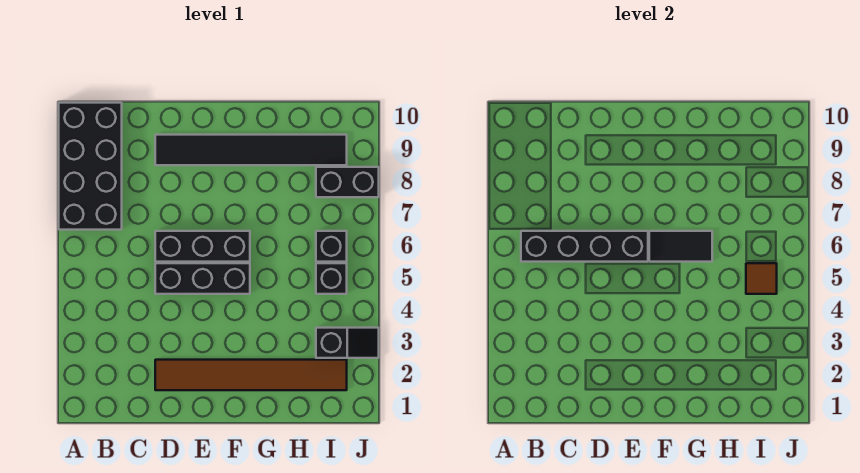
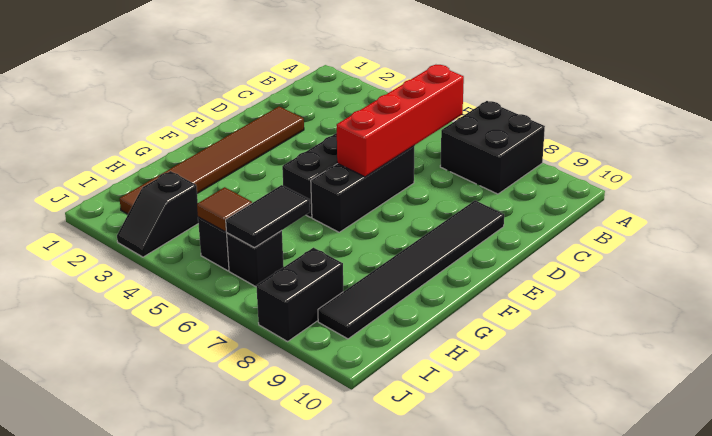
black 2x4 brick [59,103,122,230] -> black 2x2 brick [440,101,545,194]
black 1x4 brick [521,231,648,262] -> red 1x4 brick [337,65,464,177]
black 1x2 tile [649,231,712,262] -> black 1x2 tile moved to [226,185,310,248]

